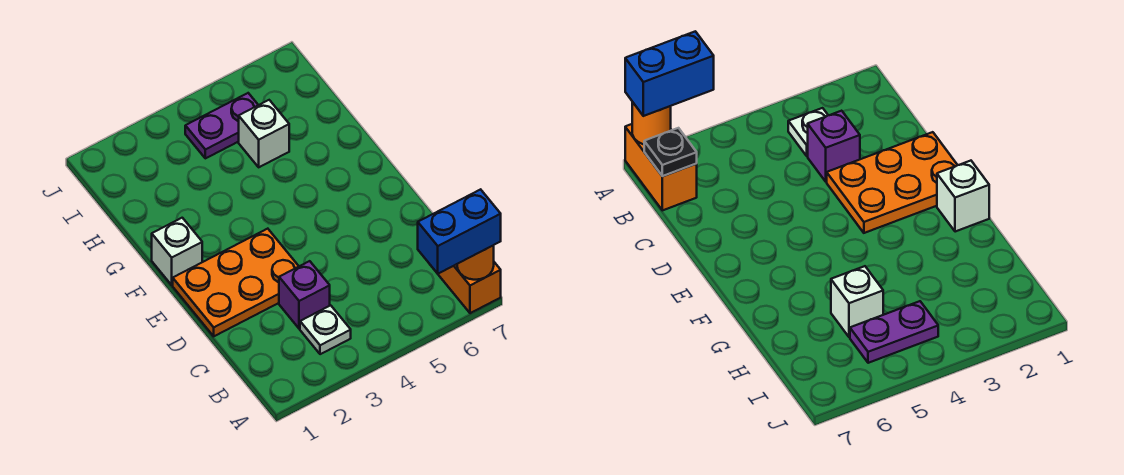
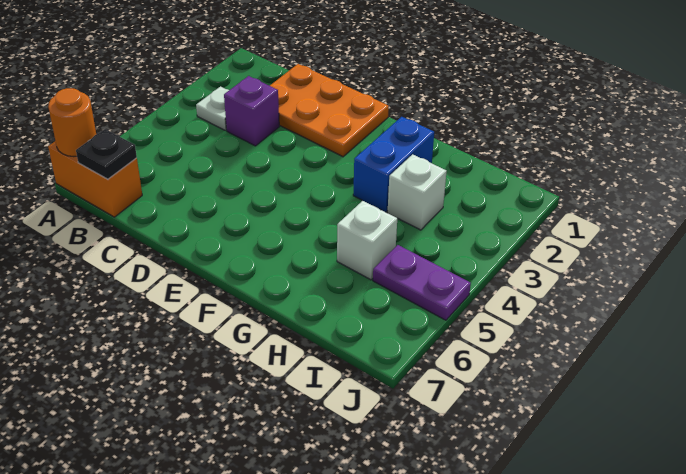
blue 1x2 brick [418,189,501,274] -> blue 1x2 brick moved to [353,117,434,212]
orange 2x3 plate [173,229,299,336] -> orange 2x3 plate turned to [270,64,389,157]
white 1x1 brick [152,218,202,285] -> white 1x1 brick moved to [388,154,447,230]
purple 1x2 plate [185,93,258,158] -> purple 1x2 plate turned to [373,245,471,320]

